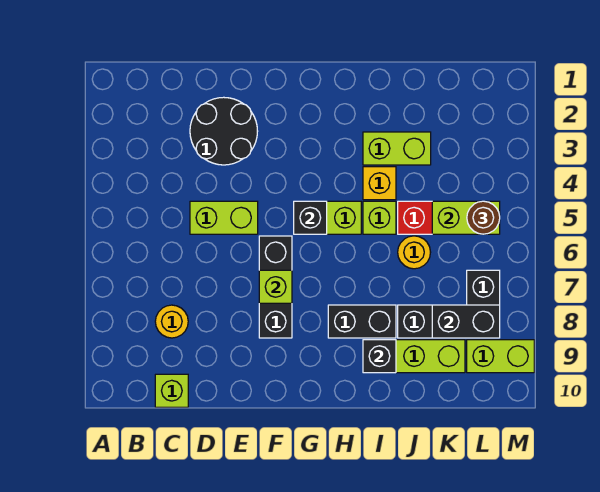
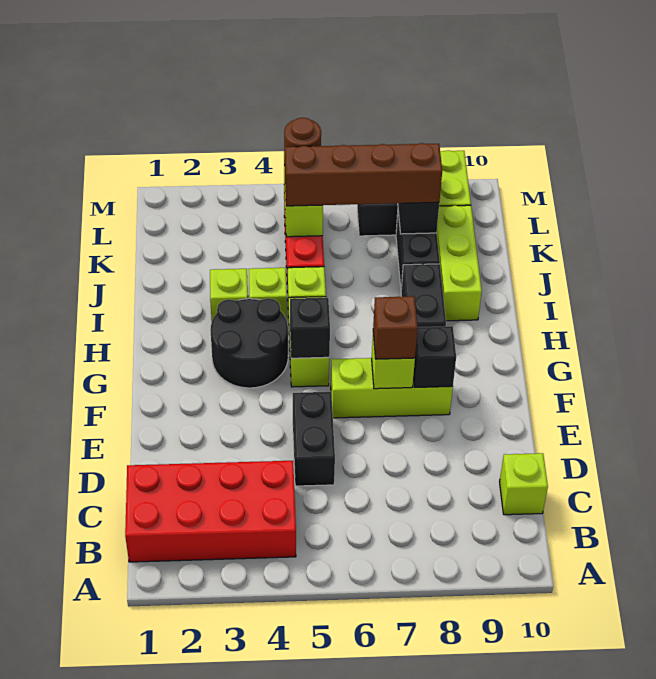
none -> red 2x4 brick [125,461,296,562]
yellow 1x1 round brick [155,305,188,338] -> none
black 2x2 round brick [190,97,258,165] -> black 2x2 round brick moved to [210,298,288,388]
lime 1x2 brick [190,201,258,234] -> black 1x2 brick [293,392,335,486]
black 1x3 brick [259,236,292,338] -> lime 1x3 brick [331,358,453,418]
none -> brown 1x1 brick [373,296,418,359]
lime 1x2 brick [363,132,431,165] -> lime 1x1 brick [210,269,248,320]
yellow 1x1 brick [363,167,396,200] -> lime 1x1 brick [249,268,287,321]
black 1x1 brick [363,340,396,373] -> black 1x1 brick moved to [413,326,456,388]
yellow 1x1 round brick [398,236,431,269] -> none
none -> brown 1x4 brick [285,143,442,206]

